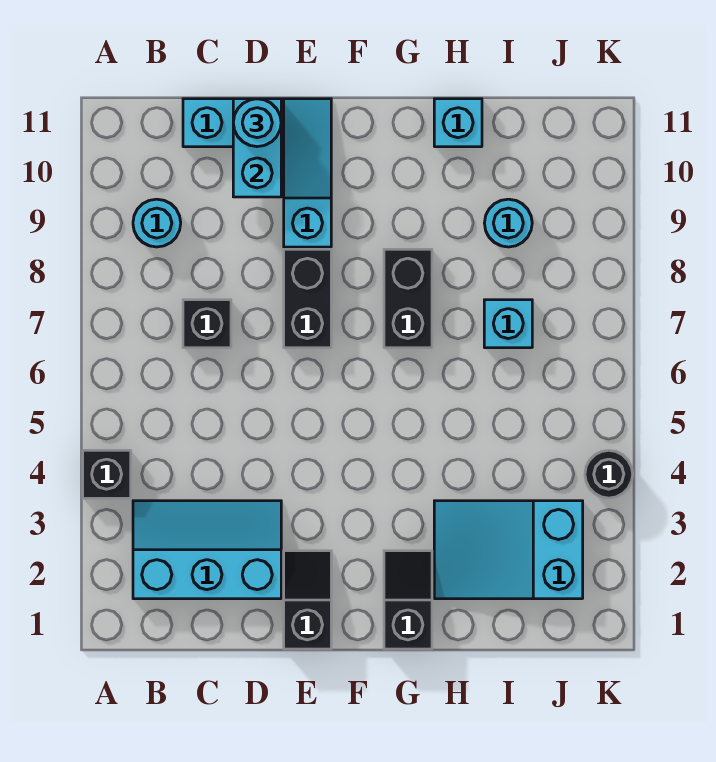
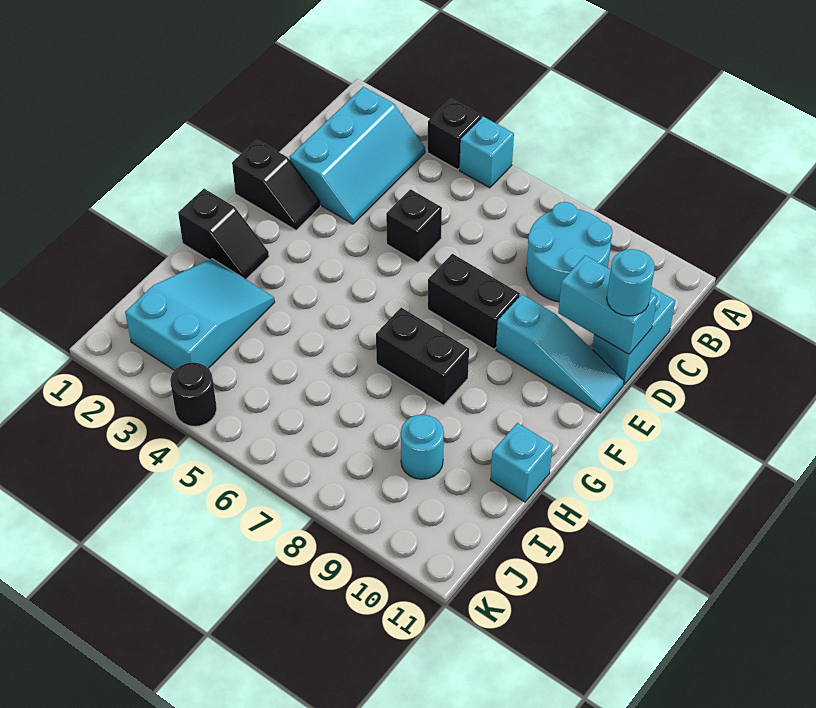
cyan 1x1 round brick [133,199,181,247] -> cyan 2x2 round brick [526,202,612,302]
black 1x1 brick [183,300,231,348] -> black 1x1 brick moved to [386,189,442,263]
cyan 1x1 brick [484,300,532,348] -> cyan 1x1 brick moved to [459,117,514,188]

